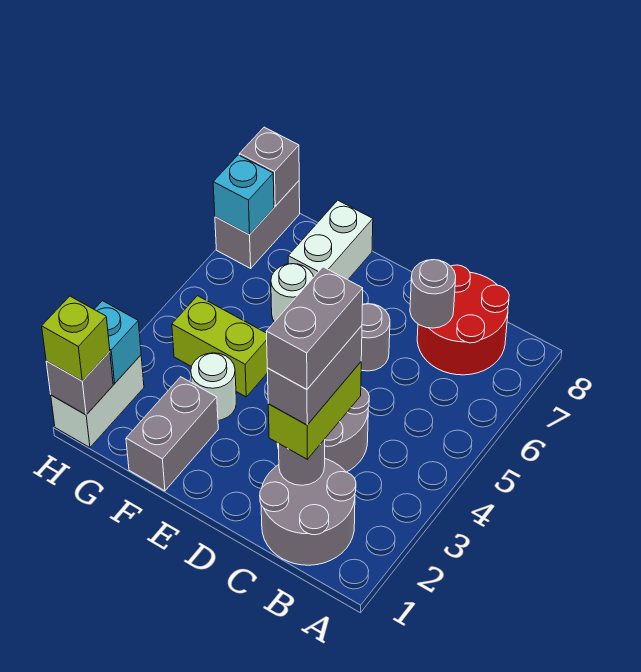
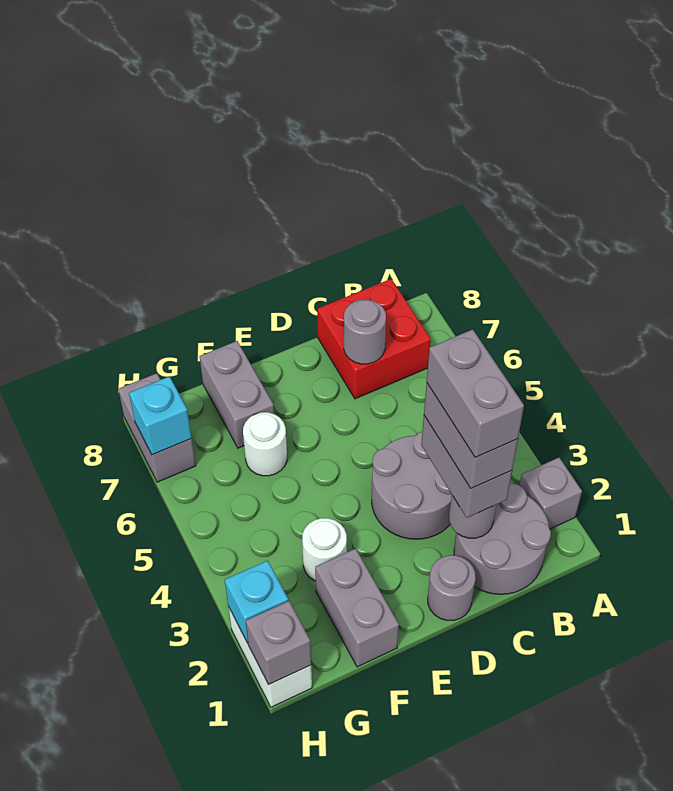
red 2x2 round brick [417,265,509,375] -> red 2x2 brick [317,279,431,399]
lime 1x2 brick [268,362,361,459] -> grey 1x2 brick [421,416,512,518]
grey 1x1 round brick [361,304,390,371] -> grey 1x1 round brick moved to [428,555,476,621]
lime 1x2 brick [172,296,268,397] -> none
white 1x2 brick [288,200,373,280] -> grey 1x2 brick [199,341,274,448]
lime 1x1 brick [42,296,110,381] -> none
grey 1x1 brick [239,127,299,206] -> grey 1x1 brick moved to [520,458,582,529]

